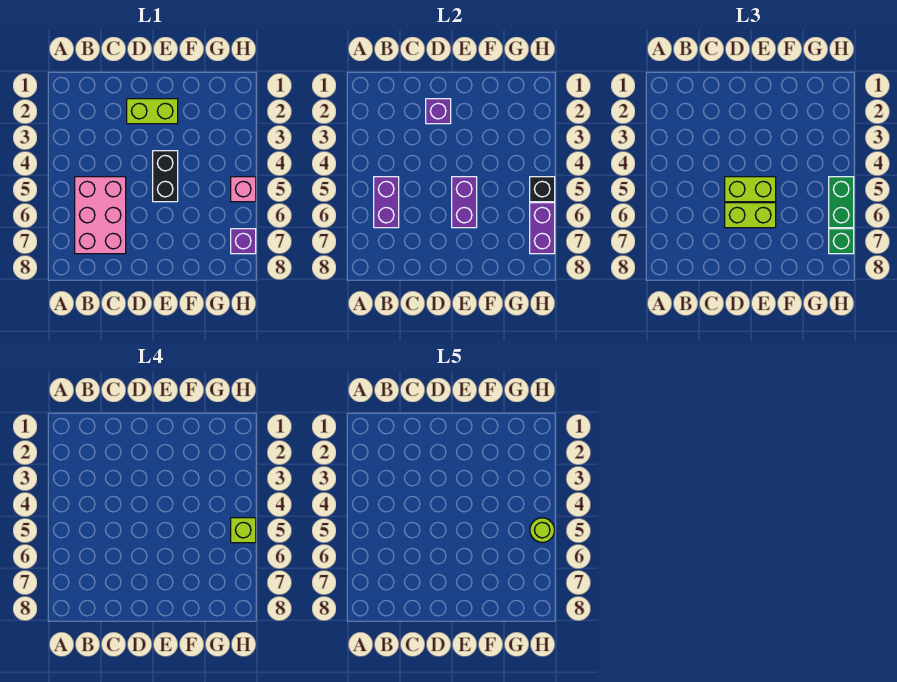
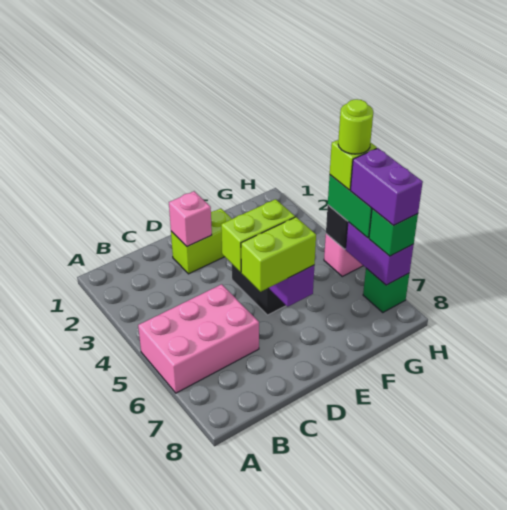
pink 2x3 brick [75,177,126,254] -> pink 2x3 brick turned to [138,284,259,393]
purple 1x2 brick [374,177,399,228] -> purple 1x2 brick moved to [350,148,423,226]
purple 1x1 brick [426,99,451,124] -> pink 1x1 brick [169,191,212,246]
purple 1x1 brick [231,229,256,254] -> green 1x1 brick [363,268,409,312]

